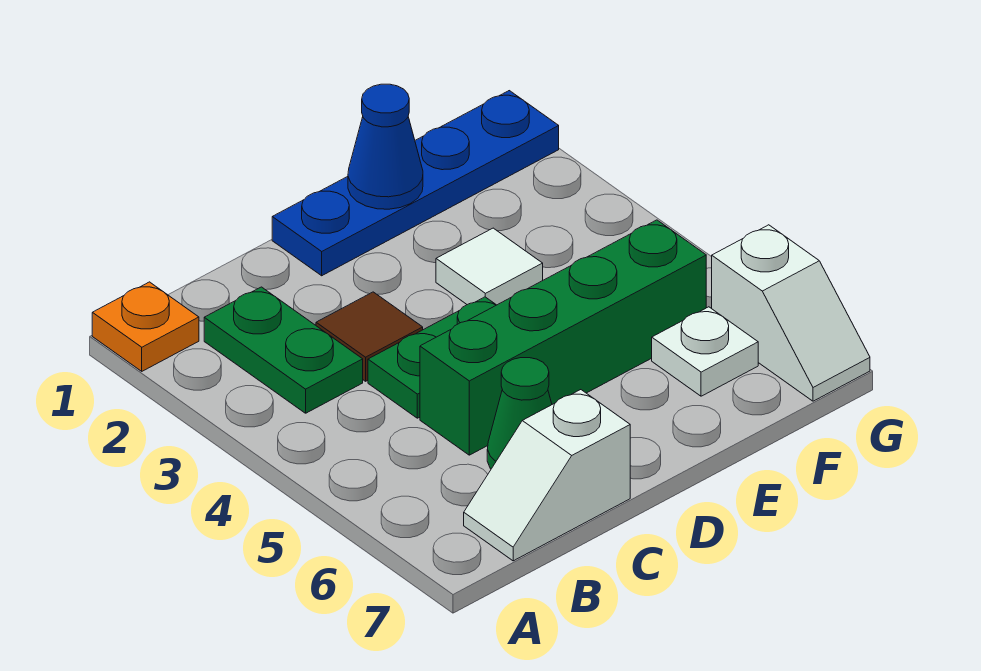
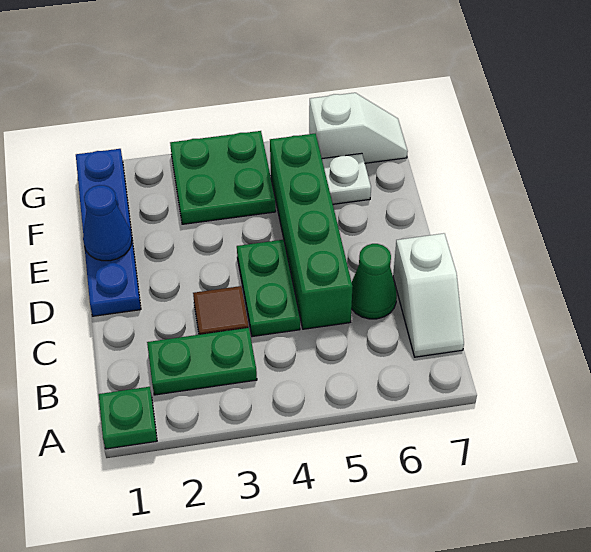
orange 1x1 plate [92,282,199,371] -> green 1x1 plate [99,387,157,449]
white 1x1 tile [436,228,543,305] -> none
none -> green 2x2 plate [170,131,276,224]

